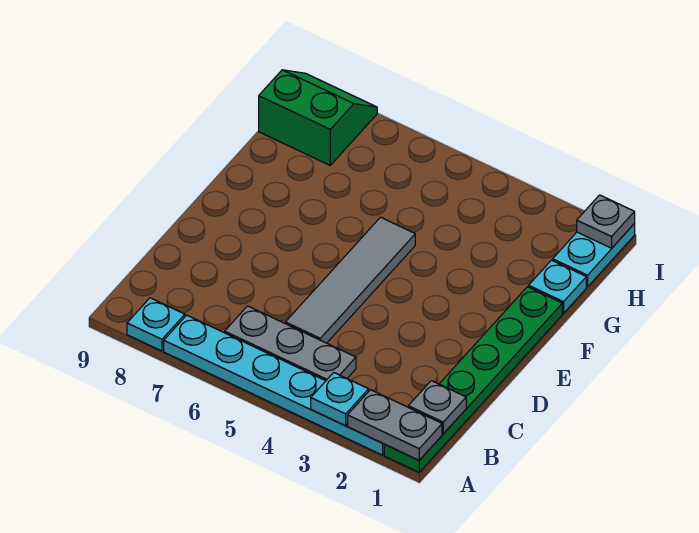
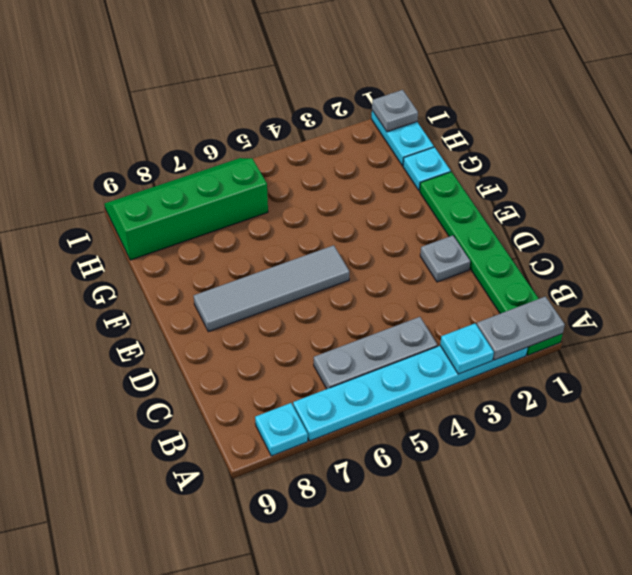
grey 1x1 plate [408,381,466,434] -> grey 1x1 plate moved to [420,235,470,282]
grey 1x4 tile [285,217,415,343] -> grey 1x4 tile turned to [194,245,349,332]
green 2x2 slope [259,70,377,165] -> green 2x4 slope [105,158,268,260]

